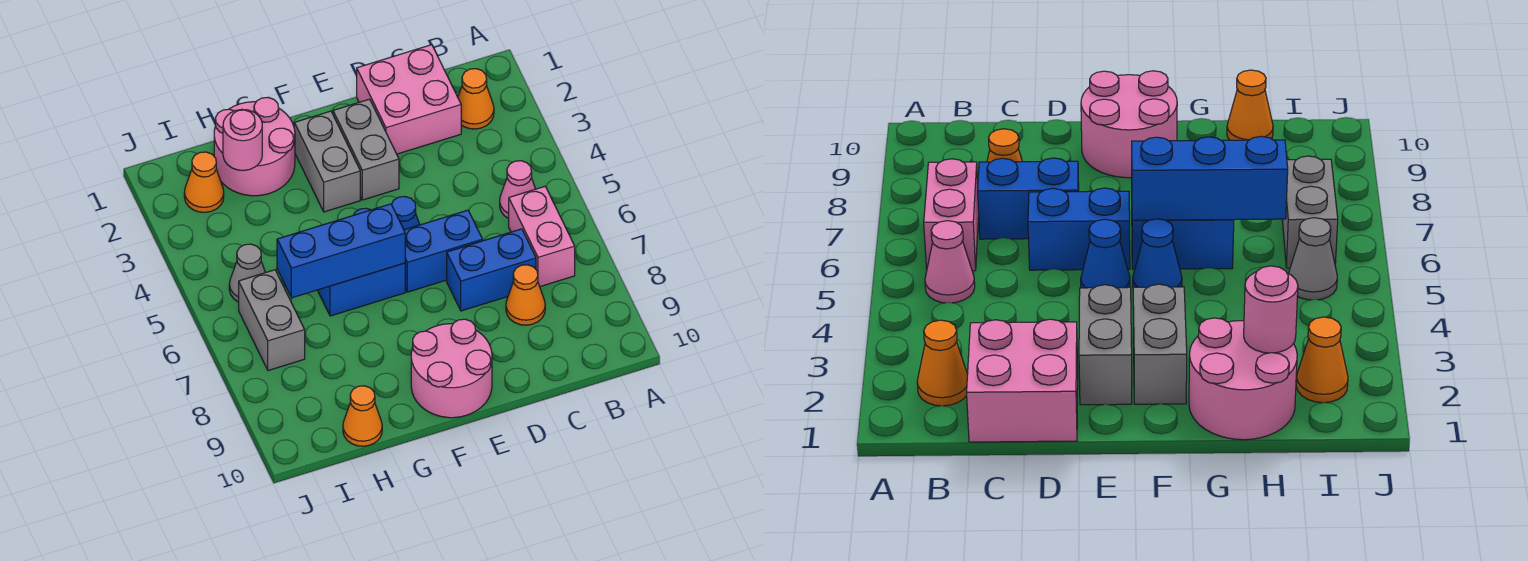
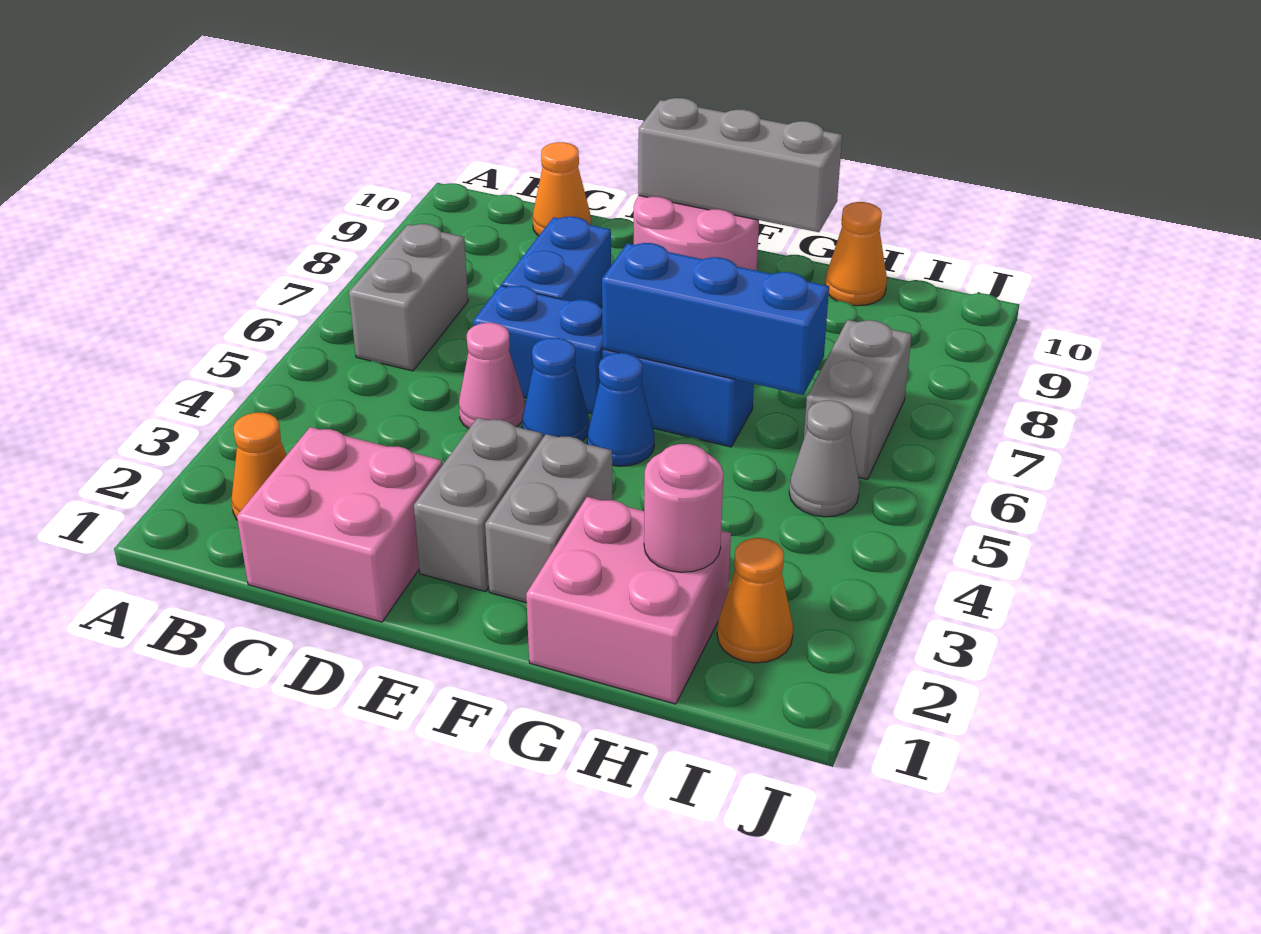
pink 1x1 cone [500,161,535,219] -> pink 1x1 cone moved to [459,323,525,429]
pink 1x2 brick [509,186,575,287] -> grey 1x2 brick [349,224,468,371]
blue 1x2 brick [447,229,536,311] -> blue 1x2 brick turned to [502,217,611,308]
orange 1x1 cone [506,265,545,325] -> orange 1x1 cone moved to [533,142,591,236]
none -> grey 1x3 brick [638,98,842,232]
pink 2x2 round brick [214,98,295,196] -> pink 2x2 brick [526,497,731,704]

